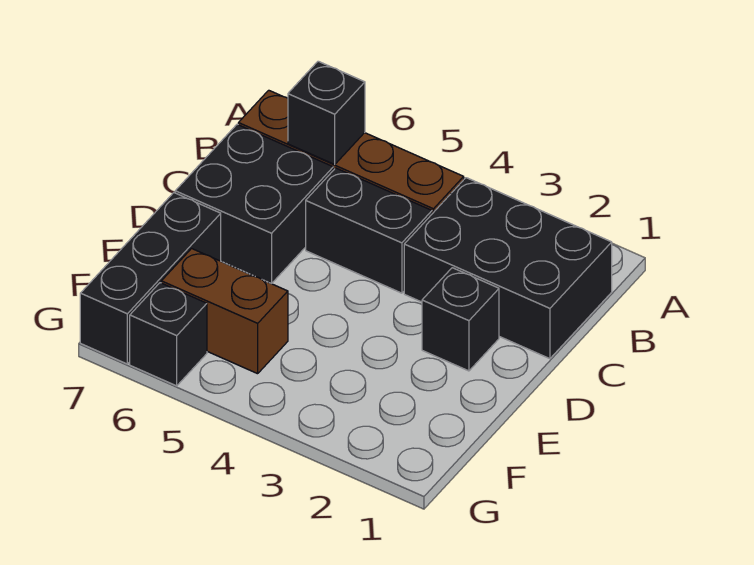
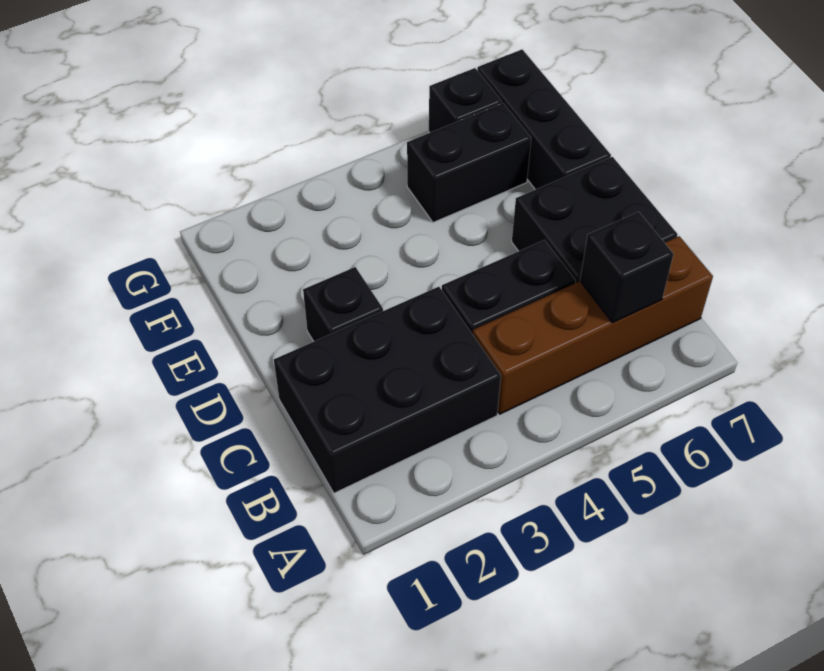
brown 1x2 brick [161,249,288,374] -> black 1x2 brick [407,103,531,222]

